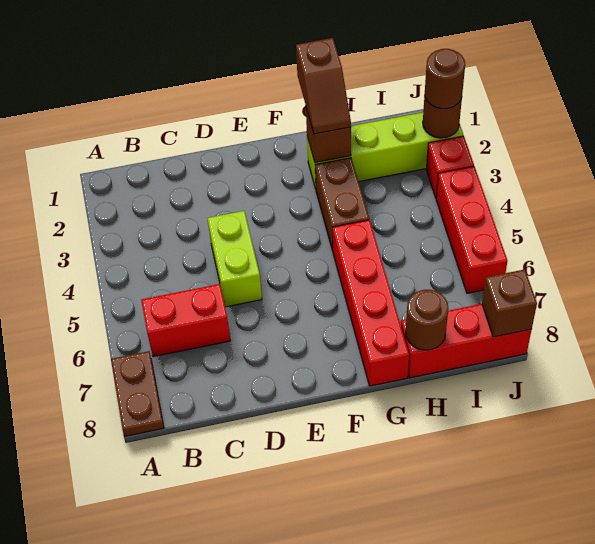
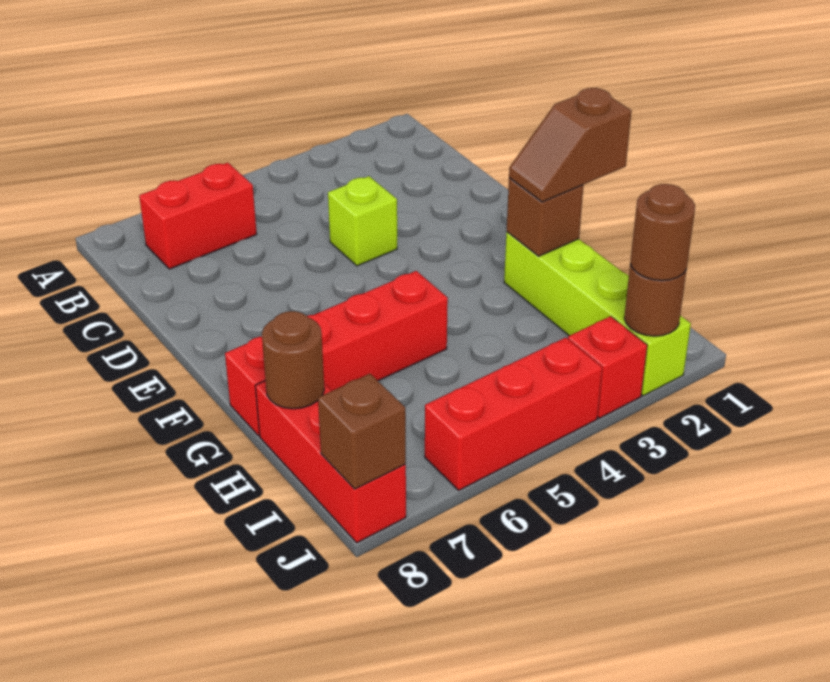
brown 1x2 plate [111,351,164,436] -> none
red 1x2 brick [141,284,230,357] -> red 1x2 brick turned to [139,163,257,269]
lime 1x2 brick [207,211,262,307] -> lime 1x1 brick [328,176,397,266]
brown 1x2 brick [315,158,369,251] -> none

